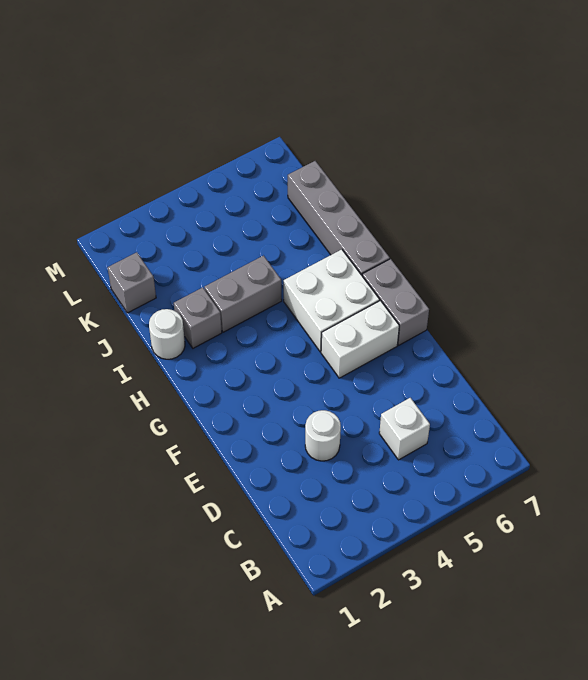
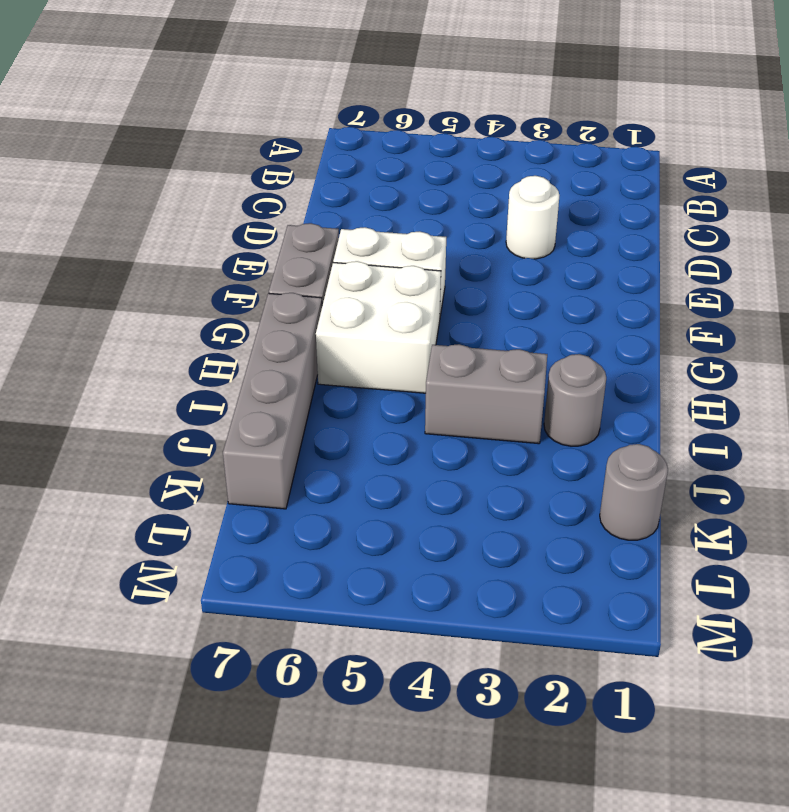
white 1x1 brick [379,398,430,460] -> none
white 1x1 round brick [149,309,185,359] -> none
grey 1x1 brick [174,287,222,348] -> grey 1x1 round brick [544,354,606,446]
grey 1x1 brick [108,252,156,313] -> grey 1x1 round brick [600,444,668,540]

